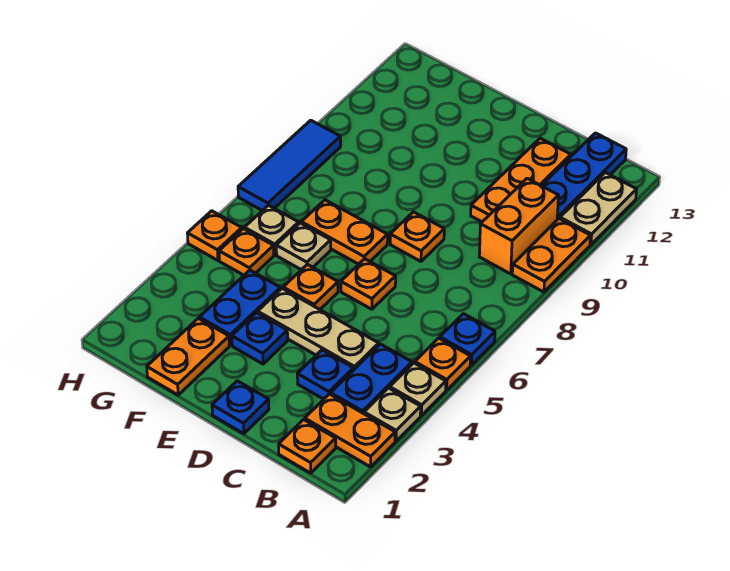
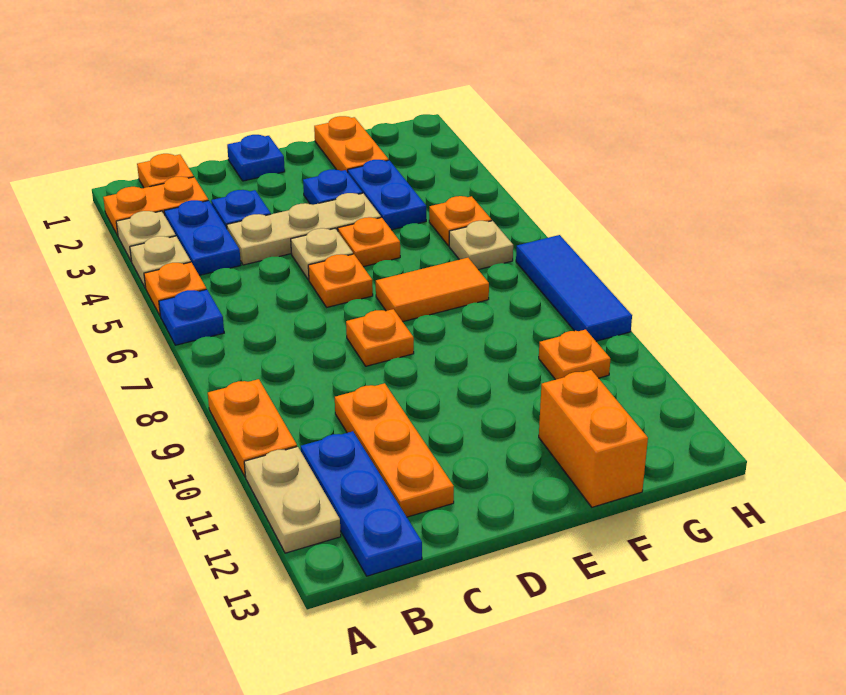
orange 1x2 brick [479,178,559,274] -> orange 1x2 brick moved to [539,370,648,507]
orange 1x2 plate [301,200,388,264] -> orange 1x2 tile [376,258,489,322]
tan 1x1 plate [276,223,331,270] -> tan 1x1 plate moved to [291,228,353,280]
orange 1x1 plate [187,211,242,260] -> orange 1x1 plate moved to [539,329,611,380]

